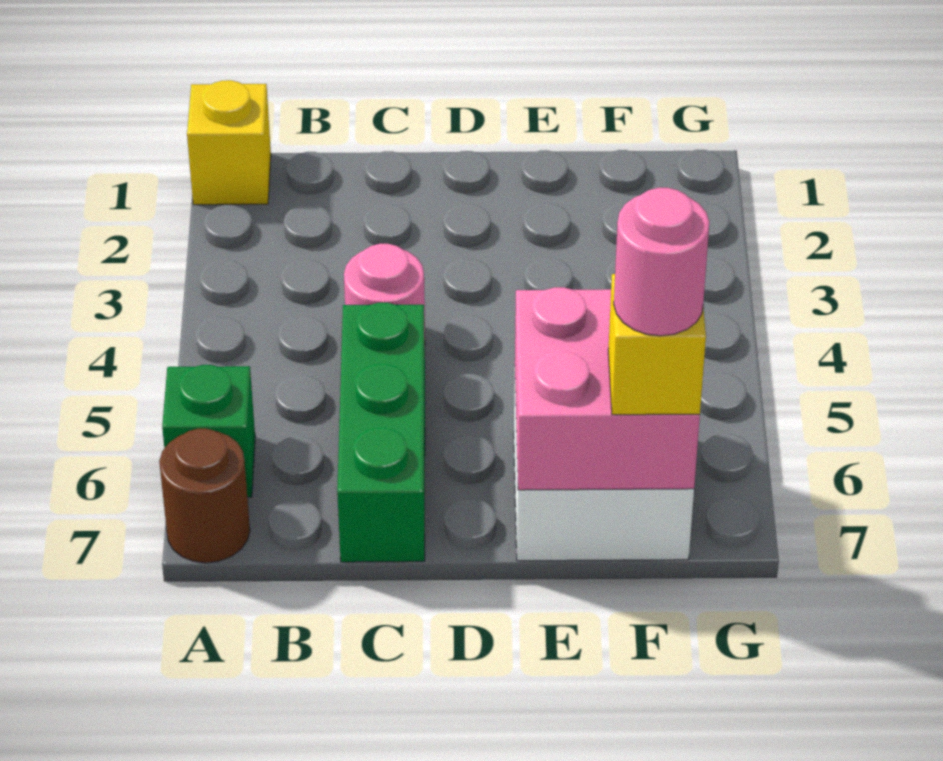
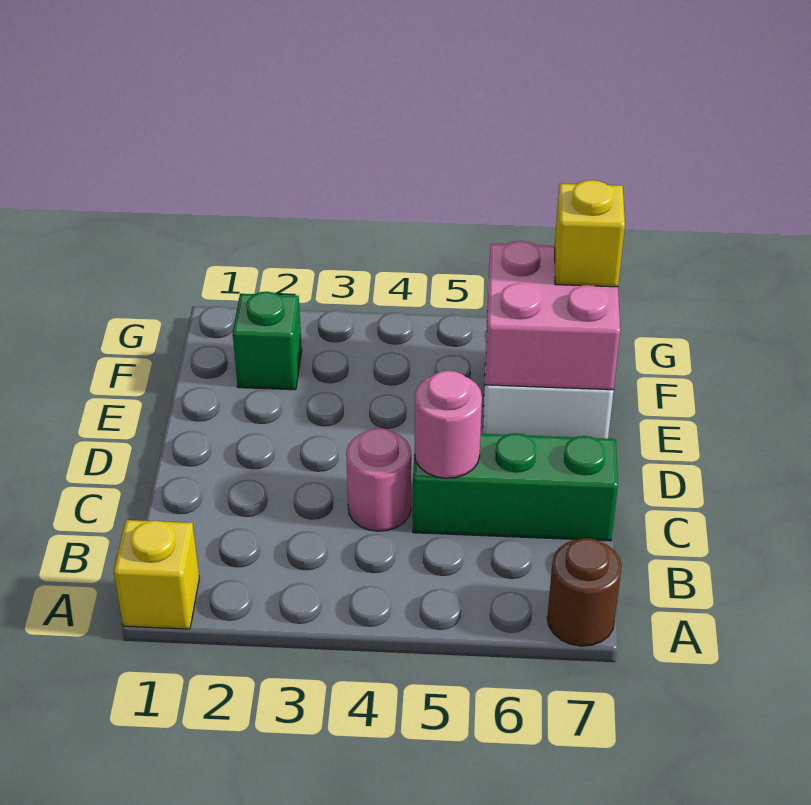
green 1x1 brick [162,365,255,497] -> green 1x1 brick moved to [233,292,302,390]
pink 1x1 round brick [614,188,709,336] -> pink 1x1 round brick moved to [414,371,482,478]

